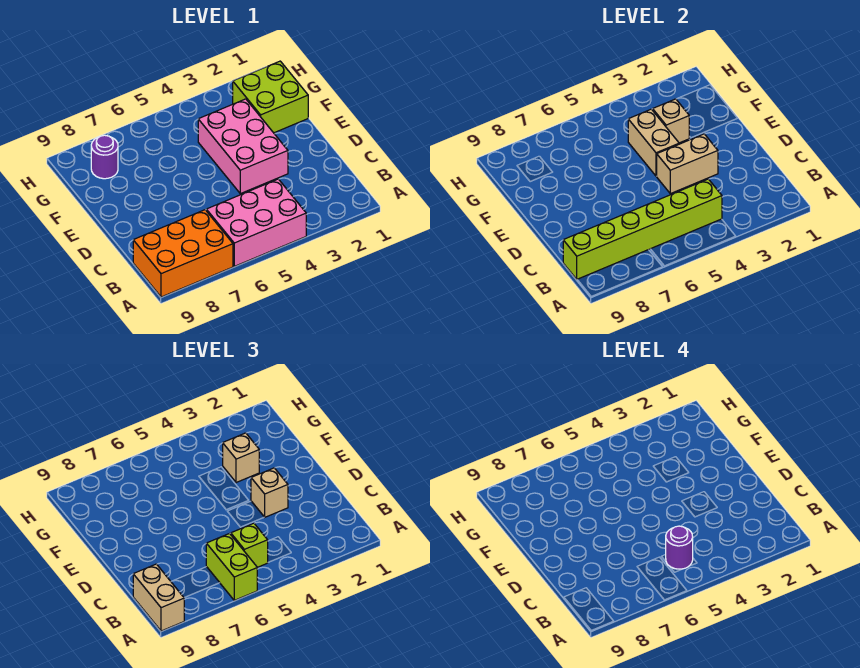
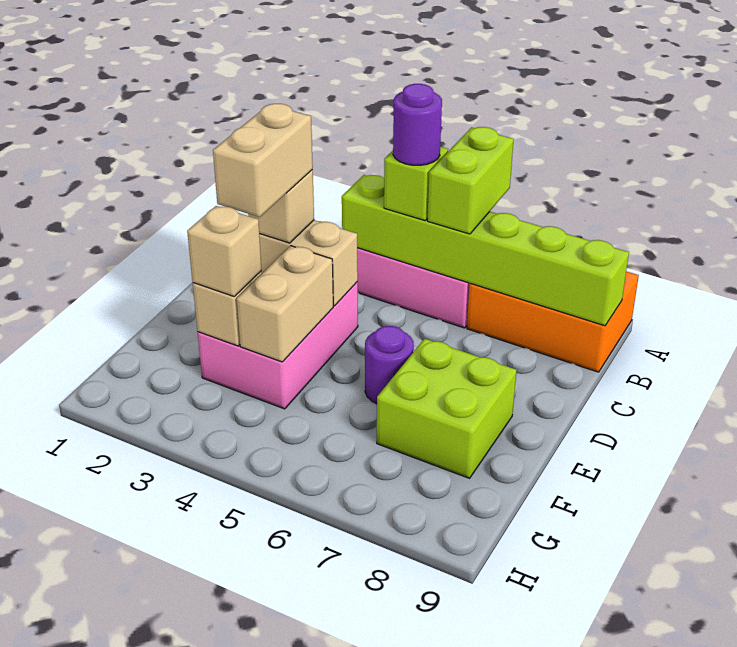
tan 1x2 brick [133,564,184,631] -> tan 1x2 brick moved to [213,104,313,217]
lime 2x2 brick [233,61,308,133] -> lime 2x2 brick moved to [377,339,516,478]
purple 1x1 round brick [91,135,118,179] -> purple 1x1 round brick moved to [365,326,414,404]

